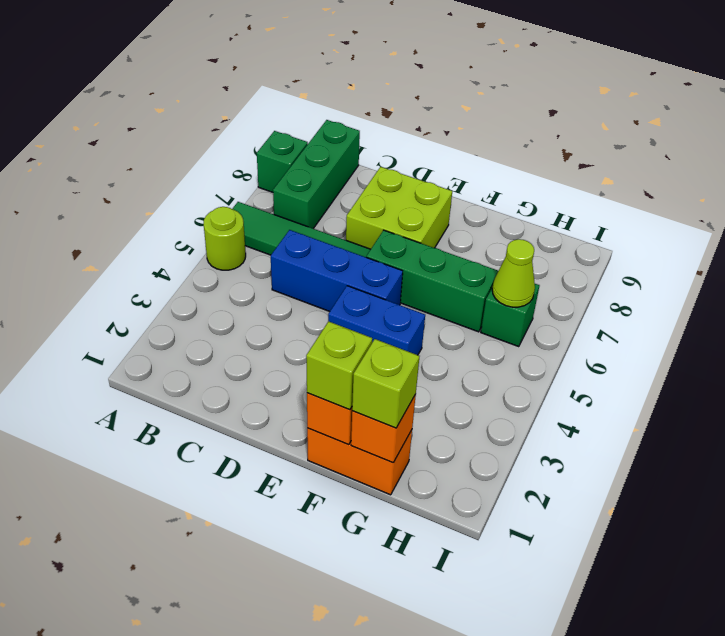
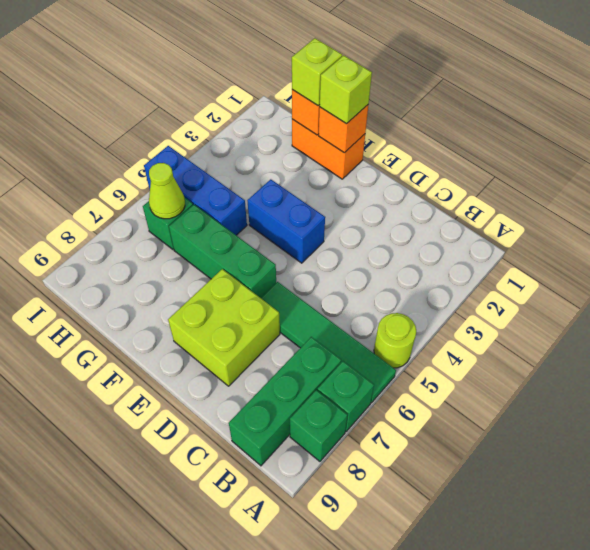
none -> green 1x1 brick [317,361,374,431]
blue 1x3 brick [271,230,403,312] -> blue 1x3 brick moved to [144,146,247,235]

